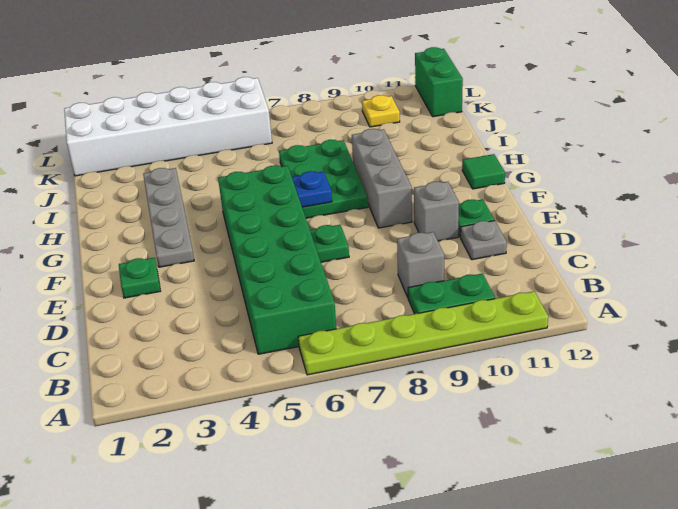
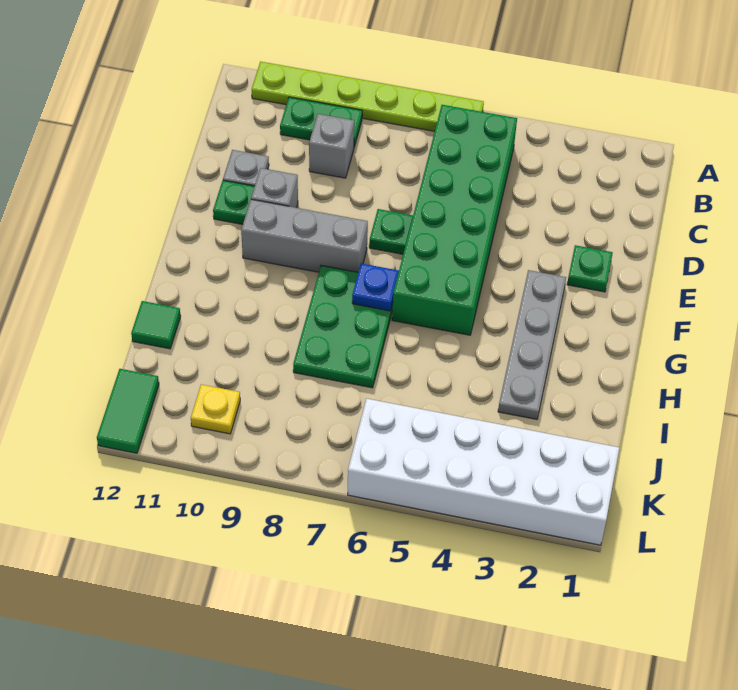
grey 1x3 brick [352,129,412,228] -> grey 1x3 brick turned to [241,199,368,272]
green 1x1 tile [462,154,505,189] -> green 1x1 tile moved to [131,301,181,349]
green 1x2 brick [415,47,463,117] -> green 1x2 tile [97,369,159,453]

